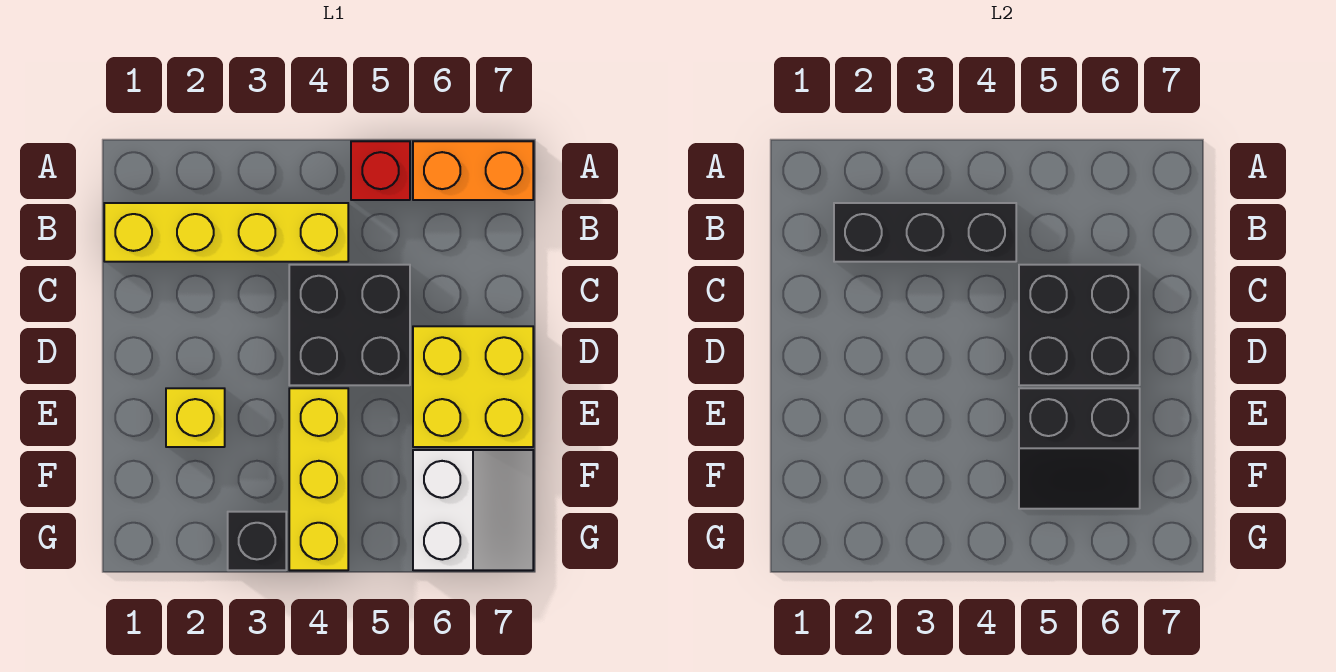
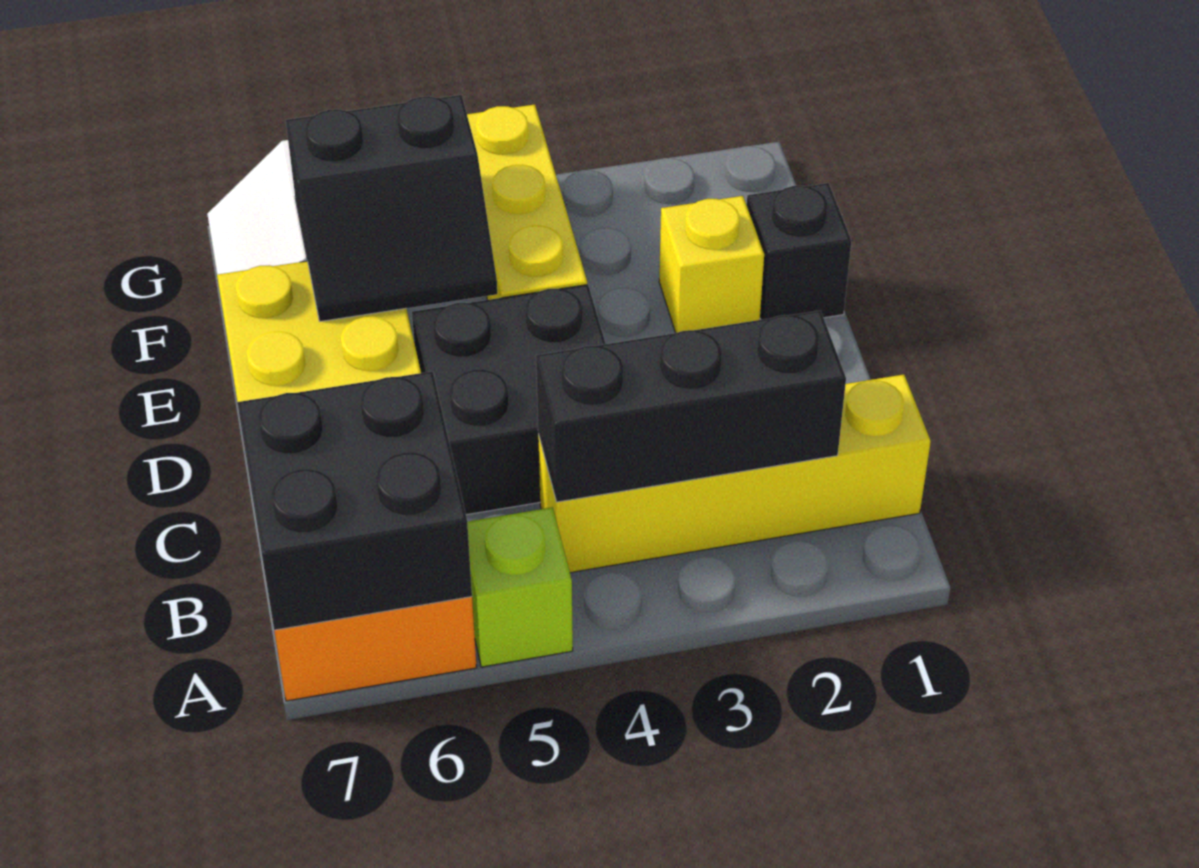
red 1x1 brick [351,141,410,200] -> lime 1x1 brick [467,507,573,667]
black 2x2 brick [1019,265,1140,385] -> black 2x2 brick moved to [237,371,472,630]
black 2x2 slope [1019,388,1140,509] -> black 2x2 slope turned to [286,95,497,322]
black 1x1 brick [228,512,286,570] -> black 1x1 brick moved to [747,183,852,320]

